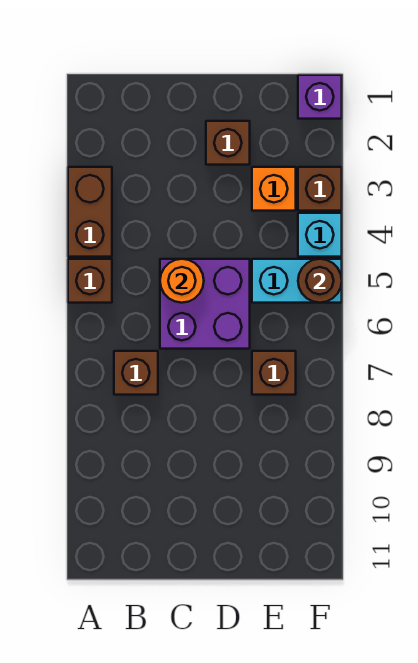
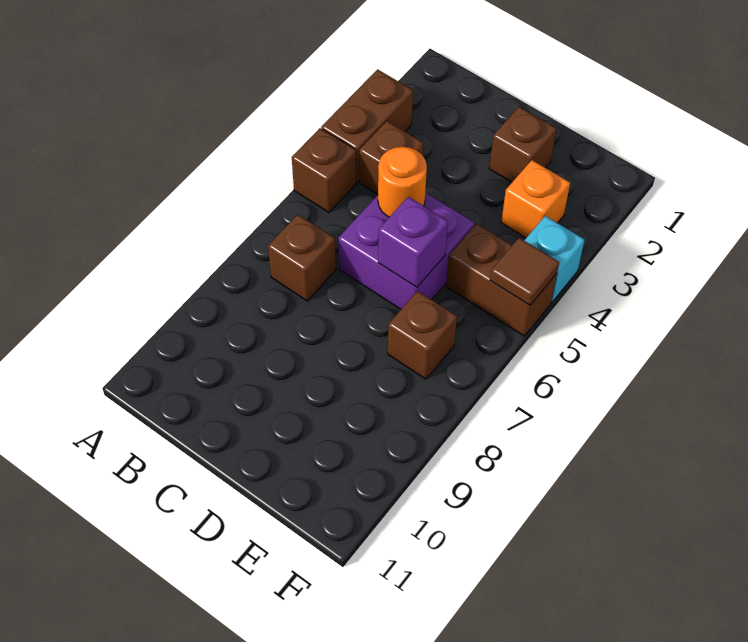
cyan 1x2 brick [252,259,342,303] -> brown 1x2 brick [446,224,557,336]
purple 1x1 brick [298,75,342,119] -> purple 1x1 brick moved to [378,197,448,287]
brown 1x1 brick [298,167,342,211] -> brown 1x1 brick moved to [359,121,423,194]
brown 1x1 round brick [298,259,342,303] -> brown 1x1 tile [490,238,559,305]

